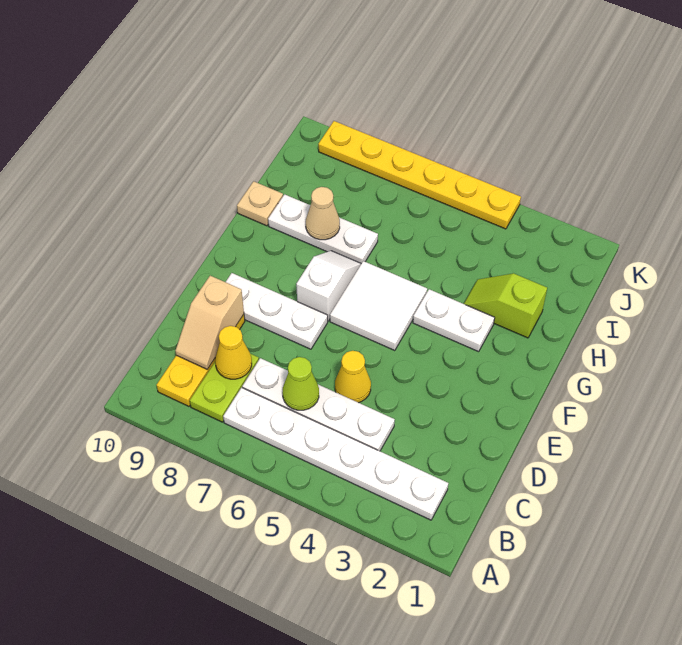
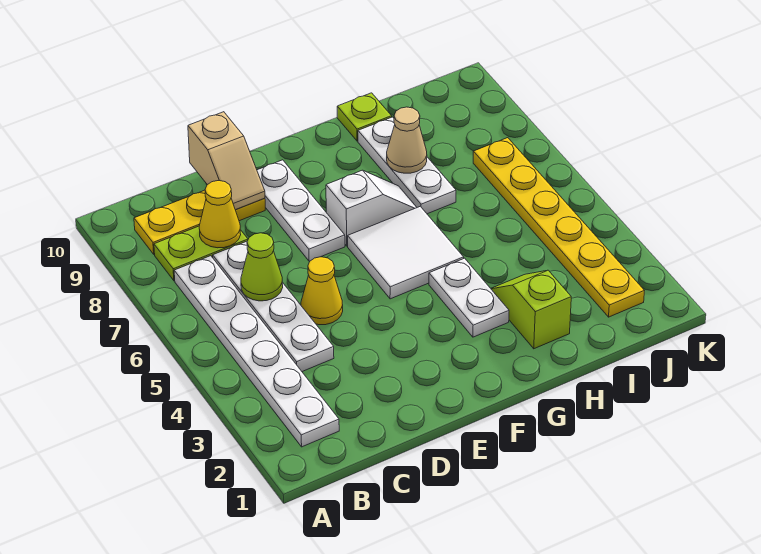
tan 1x2 slope [175,276,244,369] -> tan 1x2 slope turned to [188,112,265,210]
tan 1x1 plate [237,181,283,226] -> lime 1x1 plate [337,93,392,141]
yellow 1x6 plate [318,121,521,229] -> yellow 1x6 plate moved to [473,138,644,317]

